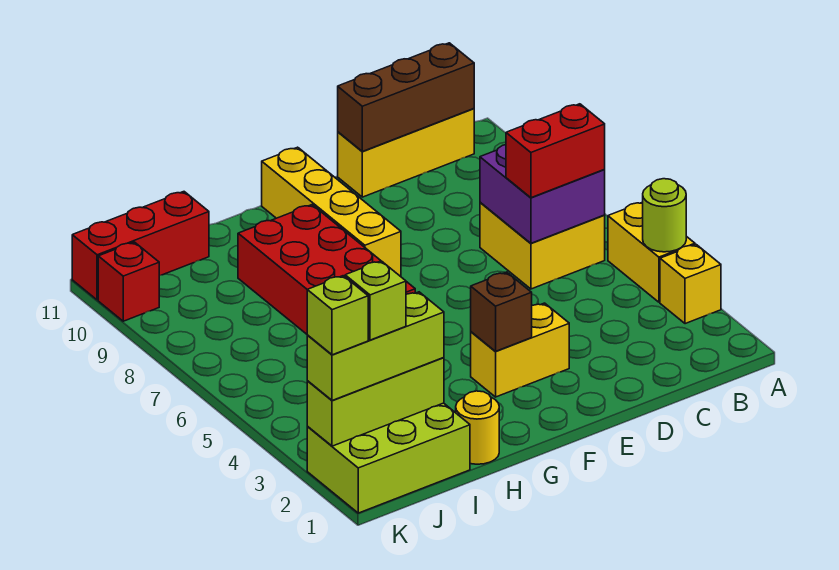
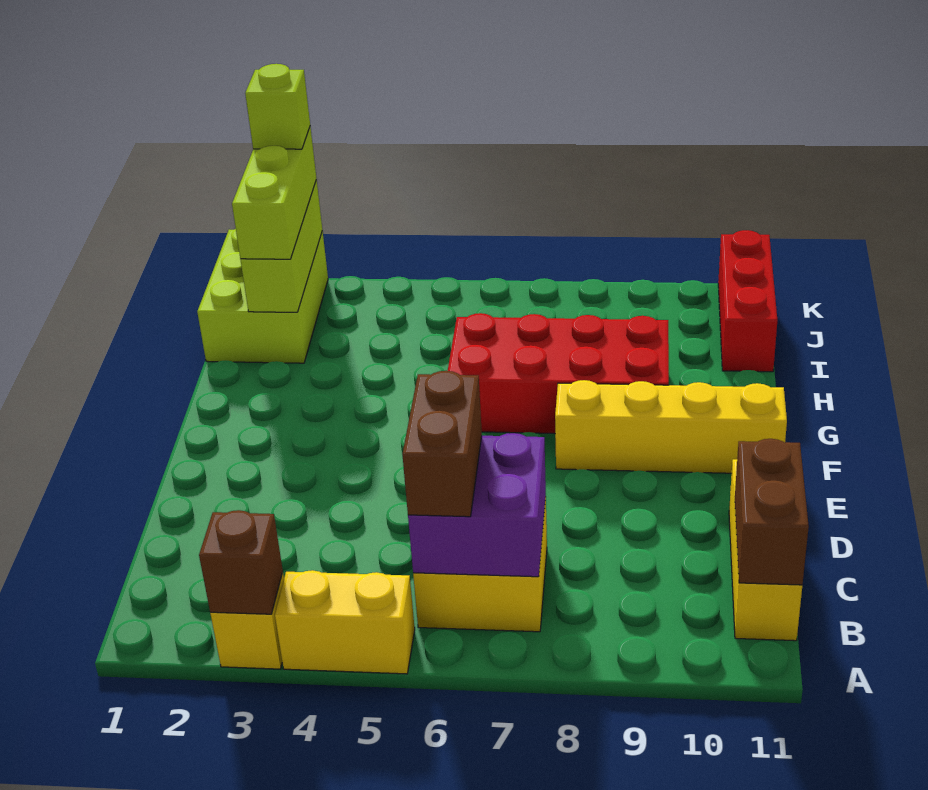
lime 1x1 round brick [643,179,686,252] -> none
red 1x2 brick [506,104,605,198] -> brown 1x2 brick [402,371,482,517]
brown 1x3 brick [338,43,474,151] -> brown 1x2 brick [735,439,809,585]
yellow 1x2 brick [471,303,569,397] -> none
brown 1x1 brick [471,272,532,351] -> brown 1x1 brick moved to [199,510,283,614]
yellow 1x1 round brick [456,391,499,464] -> none
lime 1x1 brick [345,261,406,340] -> none
red 1x1 brick [98,242,159,321] -> none

